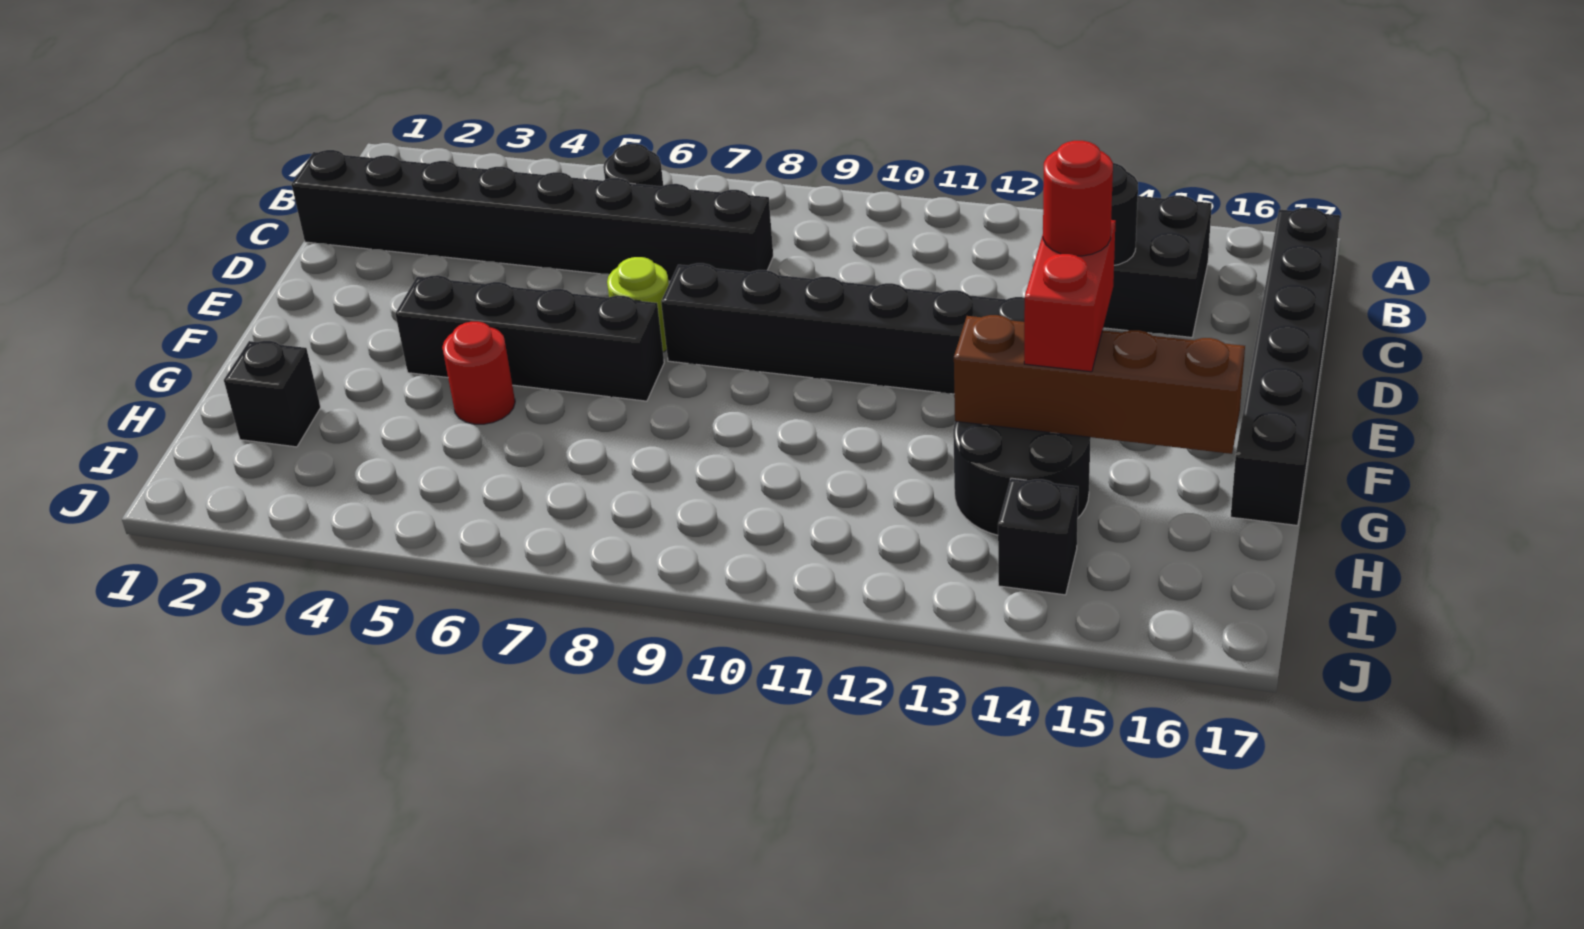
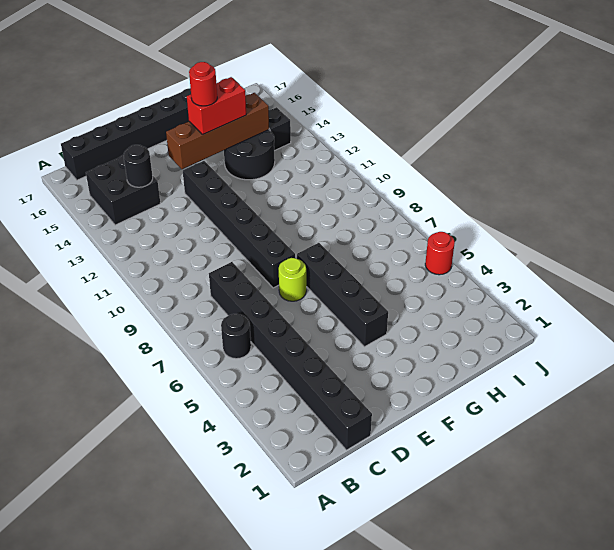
red 1x1 round brick [442,322,515,424] -> red 1x1 round brick moved to [425,232,455,275]
brown 1x4 brick [954,315,1245,454] -> brown 1x4 brick turned to [166,93,269,169]
black 1x1 brick [224,341,321,447] -> none

